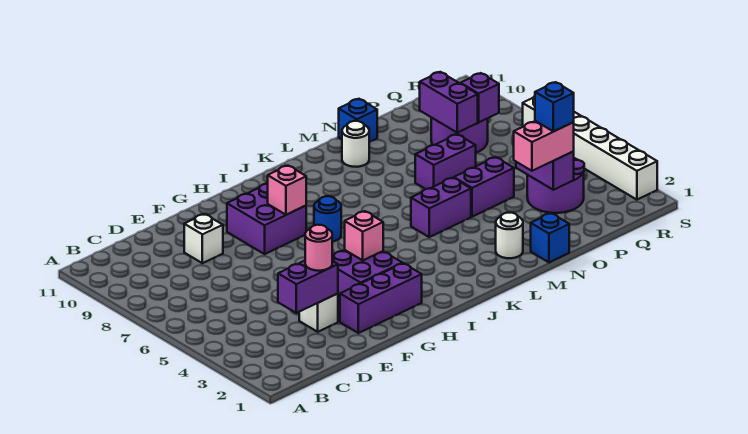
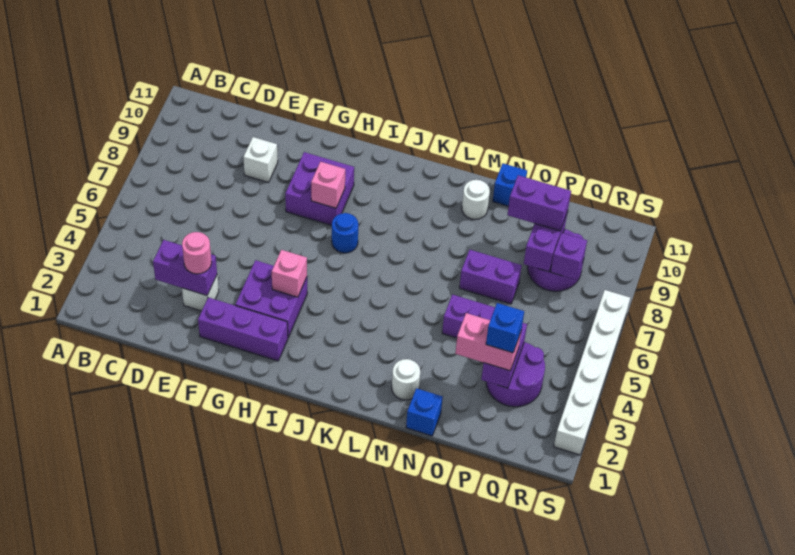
purple 1x2 brick [411,178,471,237] -> purple 1x2 brick moved to [508,175,571,231]

